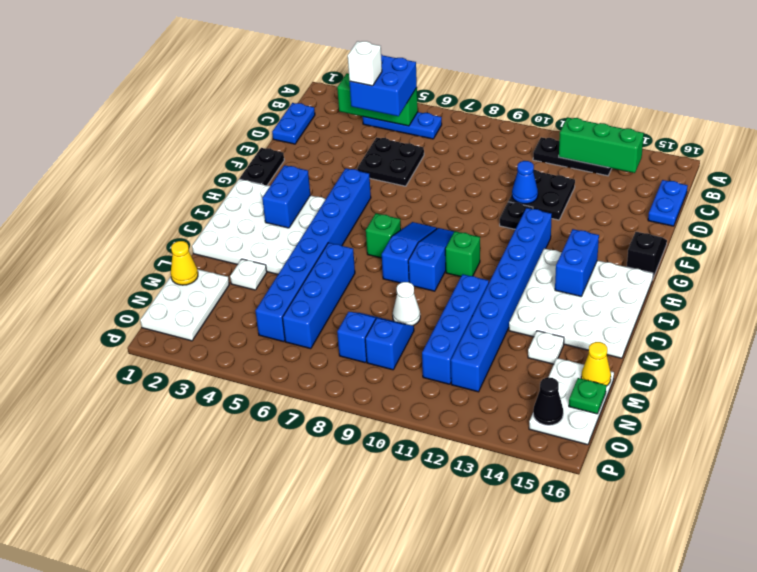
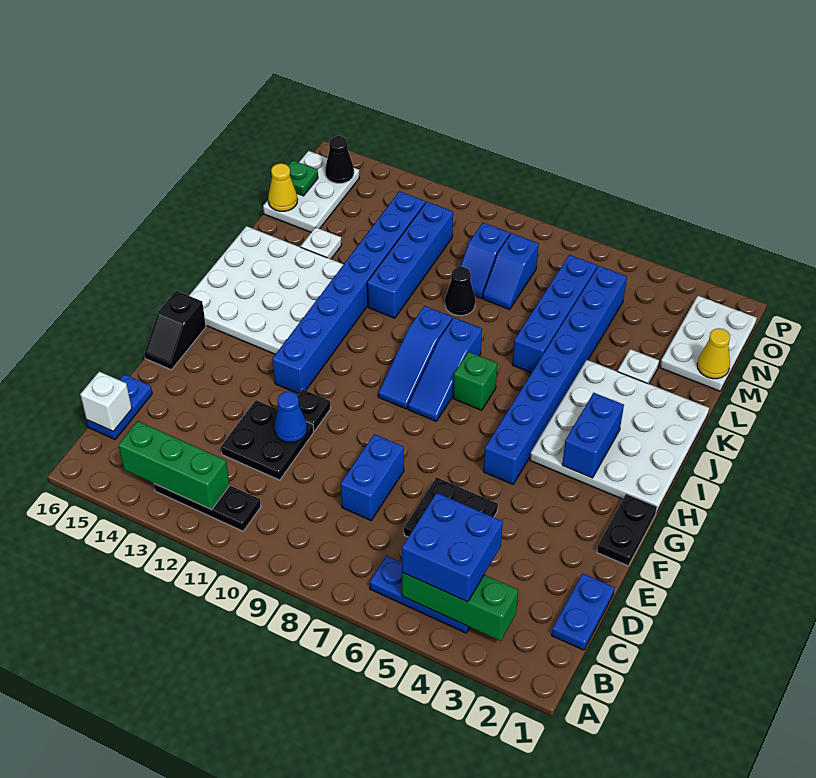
white 1x1 brick [348,41,382,86] -> white 1x1 brick moved to [80,372,132,432]
blue 1x2 brick [555,229,599,296] -> blue 1x2 brick moved to [341,434,404,520]
green 1x1 brick [445,231,480,277] -> none
white 1x1 cone [393,282,420,326] -> black 1x1 cone [445,267,475,316]

